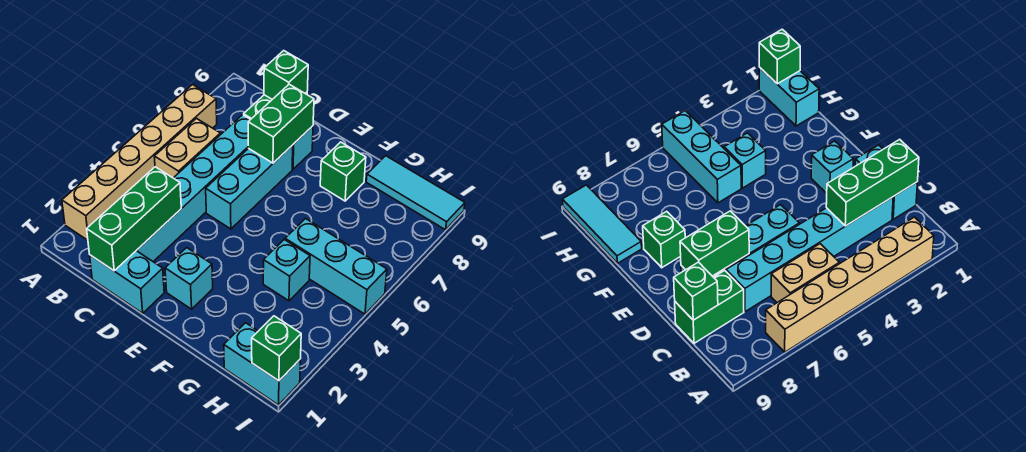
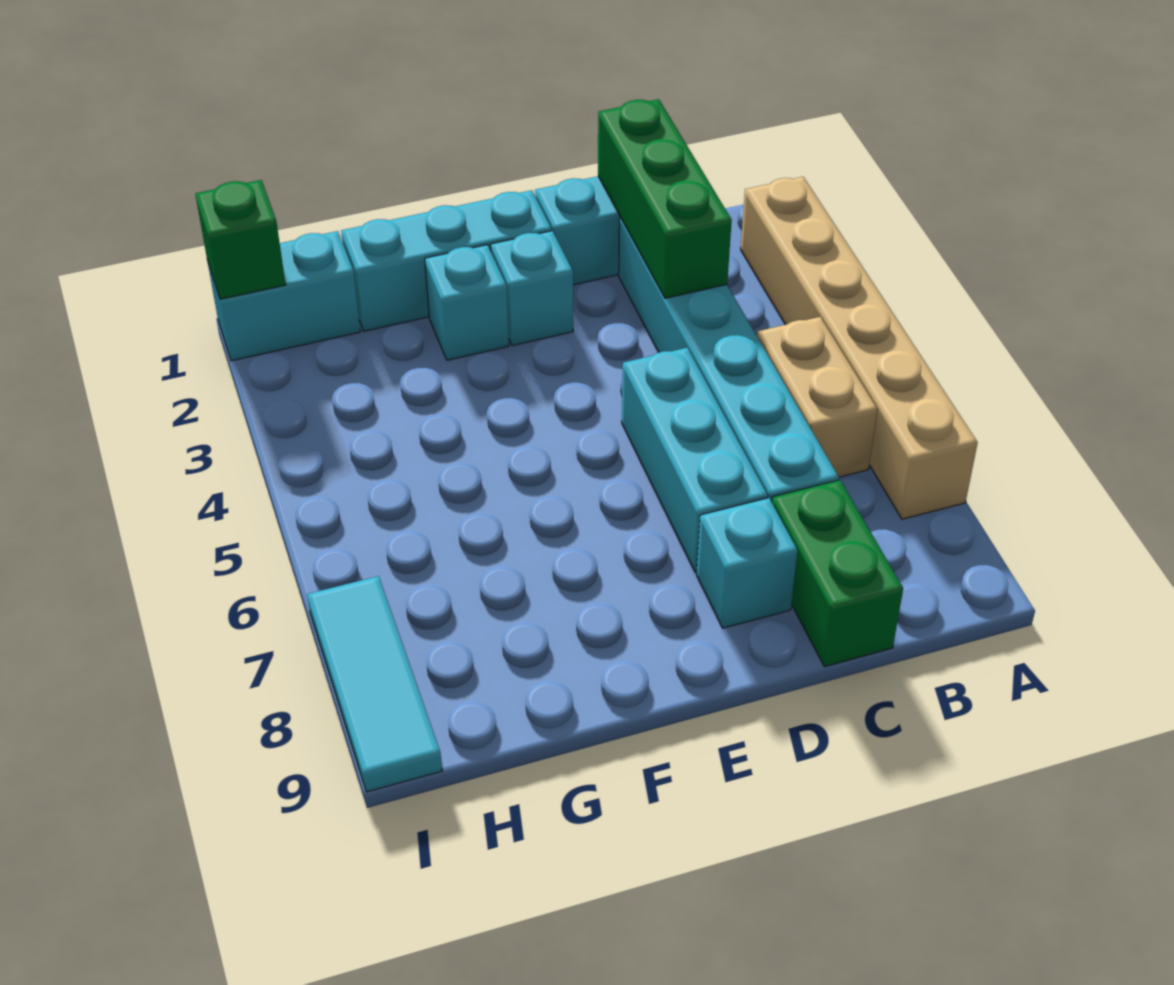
green 1x1 brick [264,51,308,99] -> none
green 1x2 brick [248,84,314,163] -> none
green 1x1 brick [320,142,366,201] -> none
cyan 1x1 brick [263,240,310,301] -> cyan 1x1 brick moved to [425,245,509,360]
cyan 1x3 brick [285,219,387,314] -> cyan 1x3 brick moved to [341,190,552,331]
cyan 1x3 tile [366,156,465,230] -> cyan 1x3 tile turned to [307,576,442,792]

